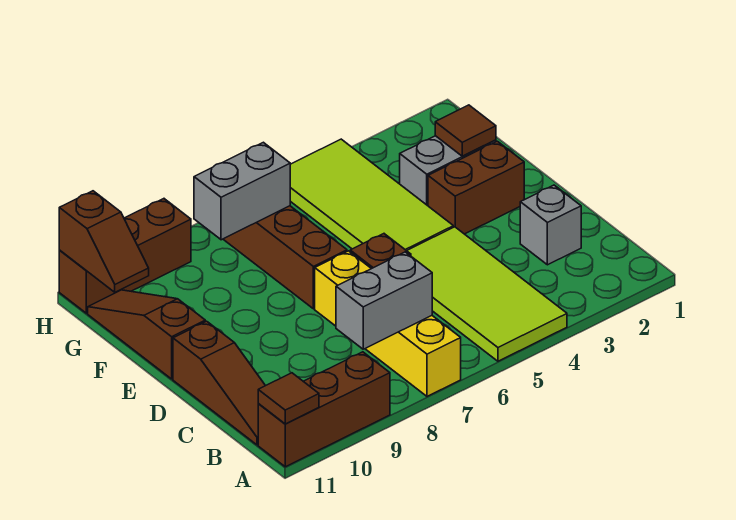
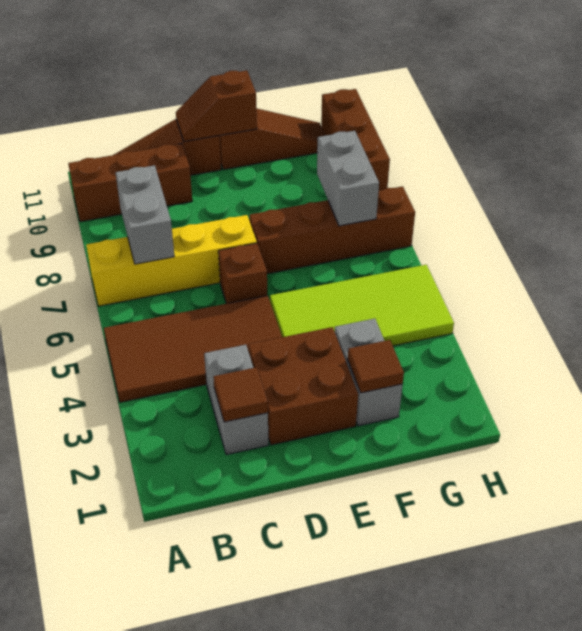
lime 2x4 tile [407,227,567,361] -> brown 2x4 tile [104,296,282,402]
brown 1x3 brick [258,352,390,467] -> brown 1x3 brick turned to [68,144,192,222]
brown 1x1 tile [258,373,319,424] -> brown 1x1 tile moved to [213,367,268,422]
grey 1x1 brick [520,185,581,265] -> grey 1x2 brick [204,345,268,455]
brown 1x2 brick [428,141,524,234] -> brown 2x2 brick [248,327,358,445]
brown 1x2 slope [59,191,149,292] -> brown 1x2 slope moved to [176,70,257,141]

